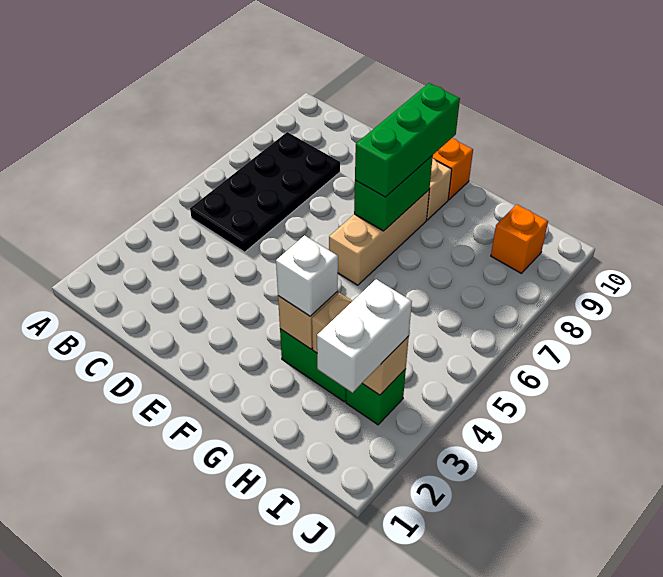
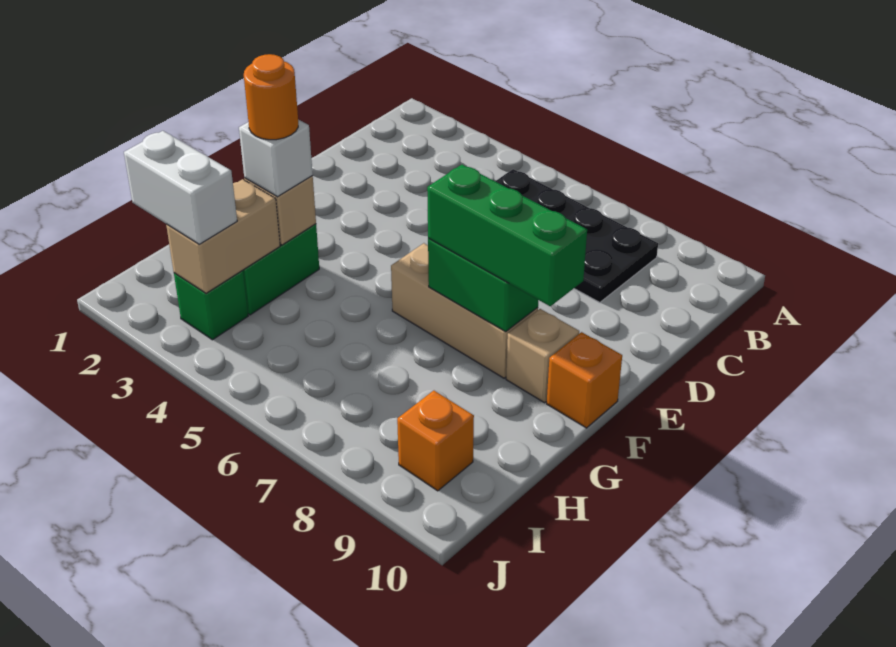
none -> orange 1x1 round brick [244,54,298,140]

